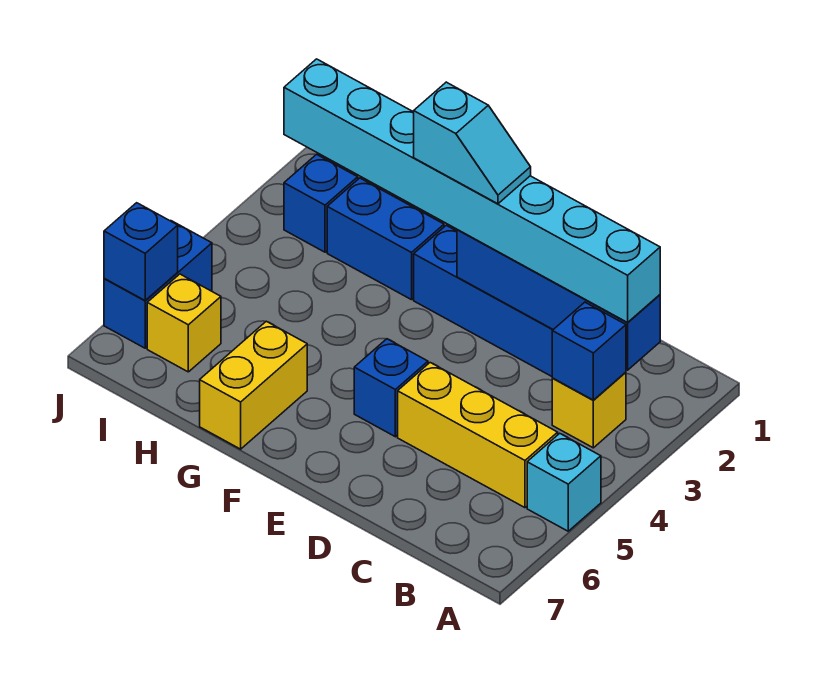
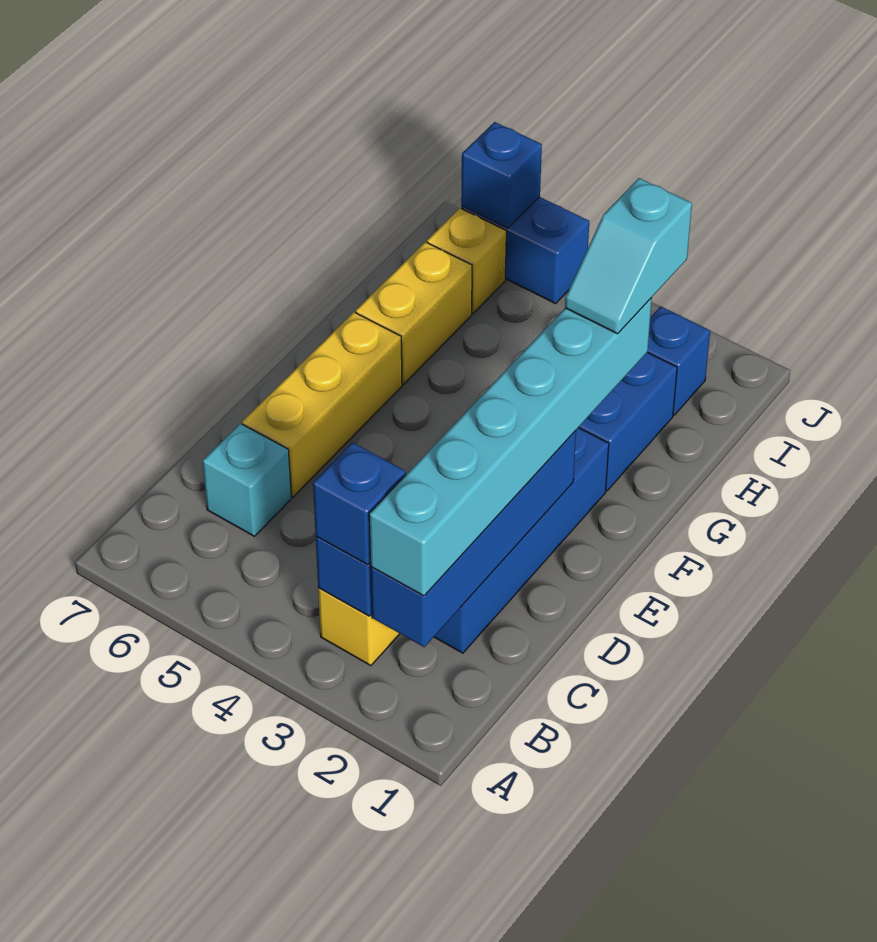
cyan 1x1 brick [527,433,601,531] -> cyan 1x1 brick moved to [203,423,291,536]
cyan 1x8 brick [284,59,660,322] -> cyan 1x6 brick [369,298,652,596]
yellow 1x3 brick [398,363,558,508] -> yellow 1x3 brick moved to [242,312,402,497]
cyan 1x2 slope [414,82,531,204] -> cyan 1x2 slope moved to [565,178,692,334]
blue 1x1 brick [354,339,428,437] -> blue 1x1 brick moved to [313,442,406,565]
yellow 1x2 brick [200,321,307,449] -> yellow 1x2 brick turned to [356,242,472,385]

